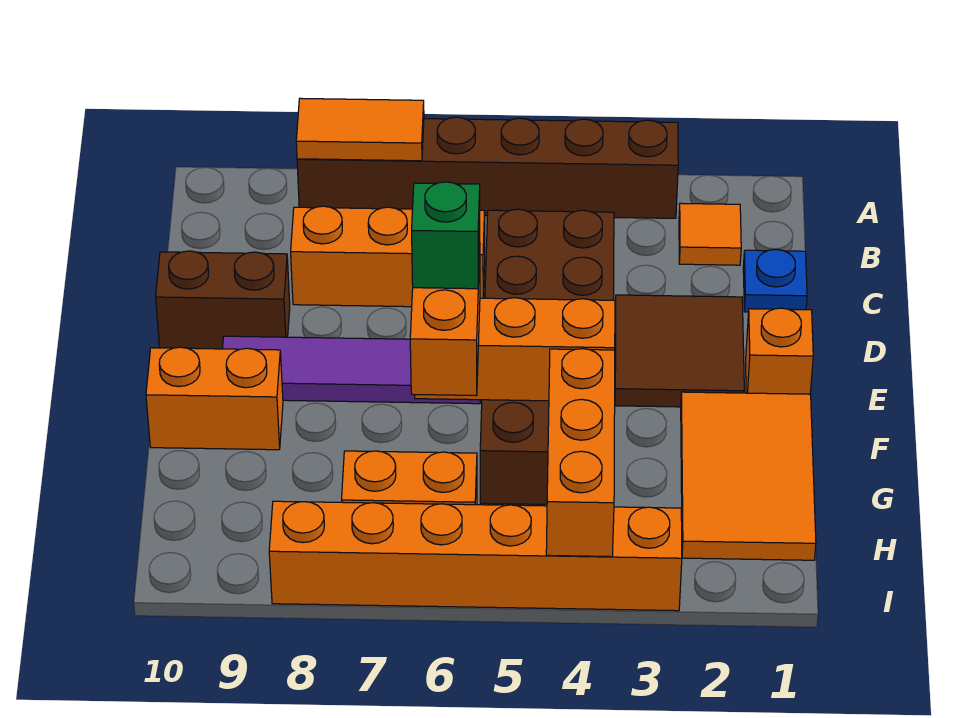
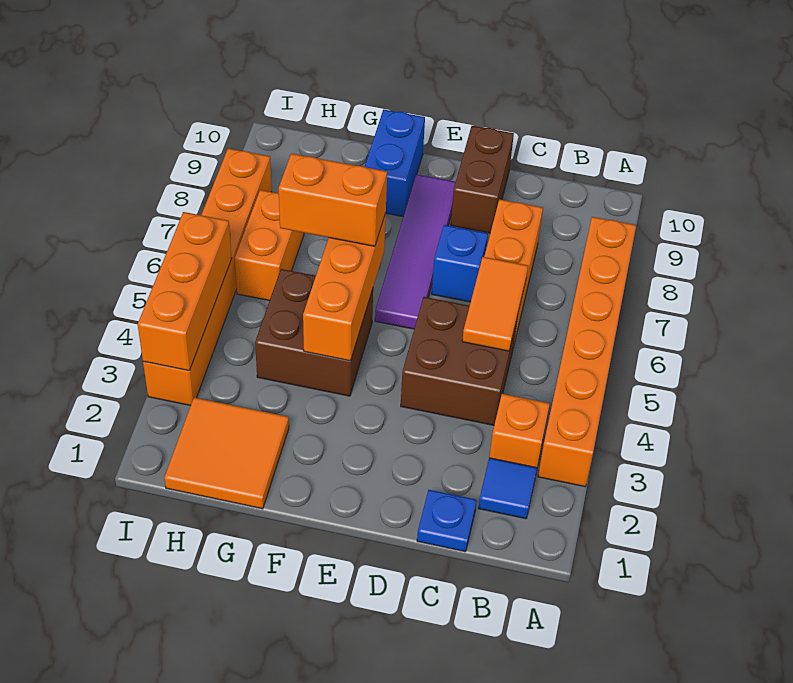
brown 1x6 brick [297,117,678,218] -> orange 1x6 brick [538,217,636,487]
orange 1x2 tile [296,98,424,161] -> orange 1x2 tile moved to [462,257,528,351]
orange 1x1 tile [679,203,741,265] -> blue 1x1 tile [478,458,537,519]
brown 2x2 tile [615,295,744,407] -> none
none -> blue 1x1 brick [432,225,488,302]
orange 1x1 brick [746,308,813,394] -> orange 1x1 brick moved to [489,394,550,468]
orange 2x3 tile [681,392,816,560] -> orange 2x2 tile [164,397,289,509]
green 1x1 brick [412,182,480,289] -> none
orange 1x2 brick [146,347,283,450] -> blue 1x2 brick [365,109,425,217]
orange 1x3 brick [546,349,615,557] -> orange 1x3 brick turned to [138,212,232,371]

